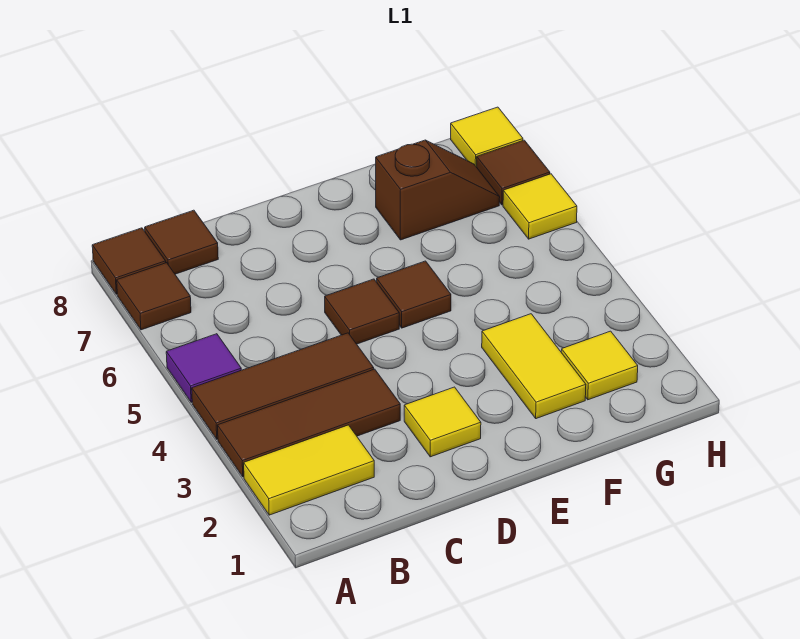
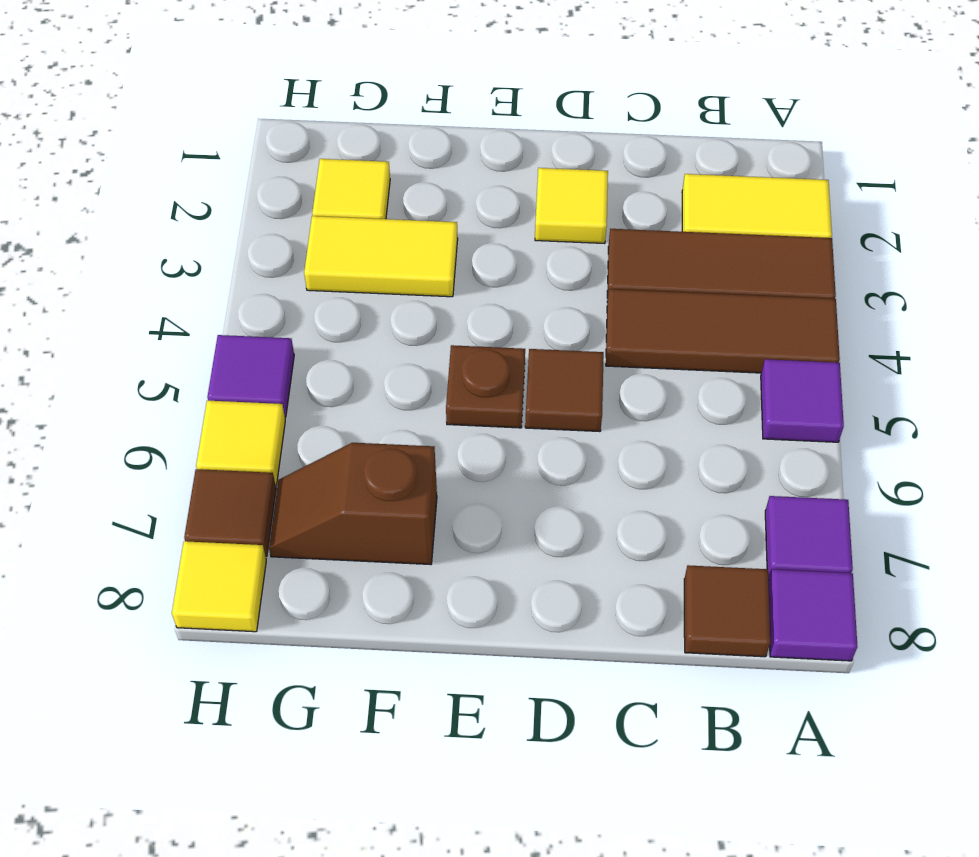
brown 1x1 tile [117,263,191,330] -> purple 1x1 tile [765,496,853,581]
brown 1x1 tile [92,228,166,294] -> purple 1x1 tile [768,569,857,661]
brown 1x1 tile [377,261,451,328] -> brown 1x1 plate [446,345,525,428]
yellow 1x2 tile [482,314,586,419] -> yellow 1x2 tile turned to [304,216,458,297]
none -> purple 1x1 tile [207,335,294,417]

